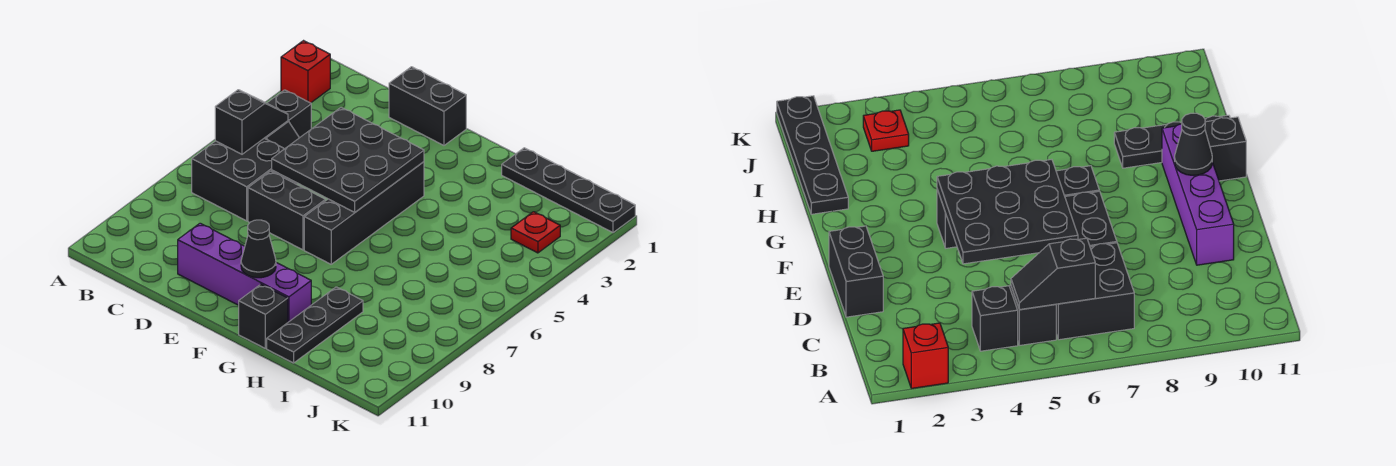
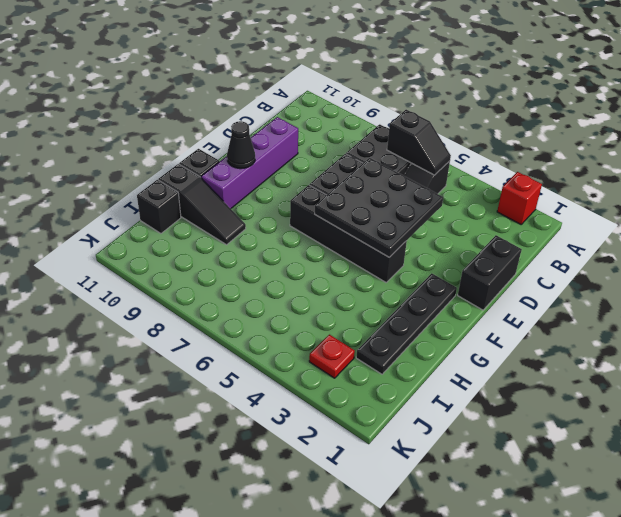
black 1x1 brick [267,90,311,138] -> black 1x1 brick moved to [137,180,181,233]
black 1x4 plate [502,148,635,233] -> black 1x4 plate moved to [356,273,457,374]
black 1x3 plate [267,287,363,363] -> black 1x3 slope [158,164,246,245]

